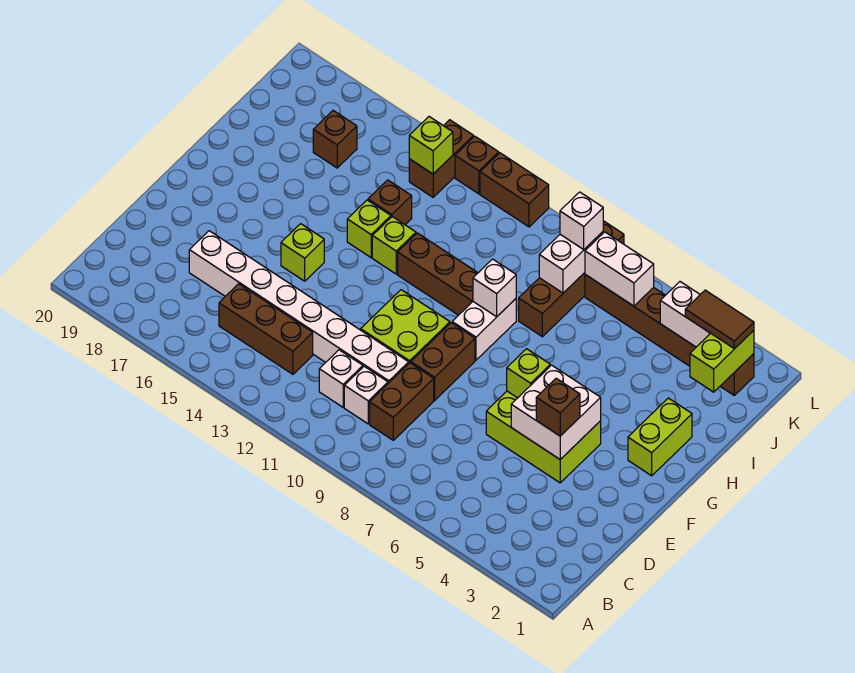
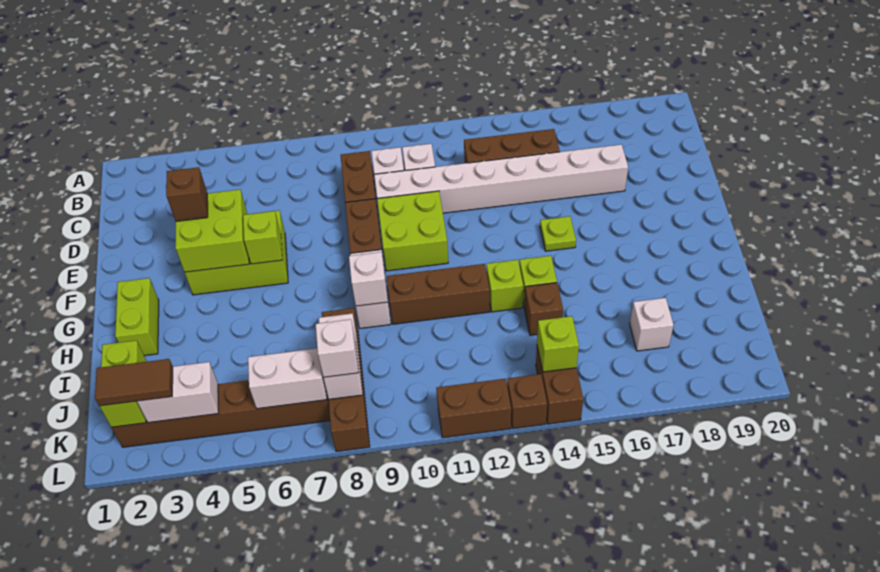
white 2x2 brick [511,365,601,459] -> lime 2x2 brick [175,190,249,272]
lime 1x1 brick [281,224,324,281] -> lime 1x1 plate [540,216,576,251]
brown 1x1 brick [313,111,357,168] -> white 1x1 brick [630,298,674,351]

